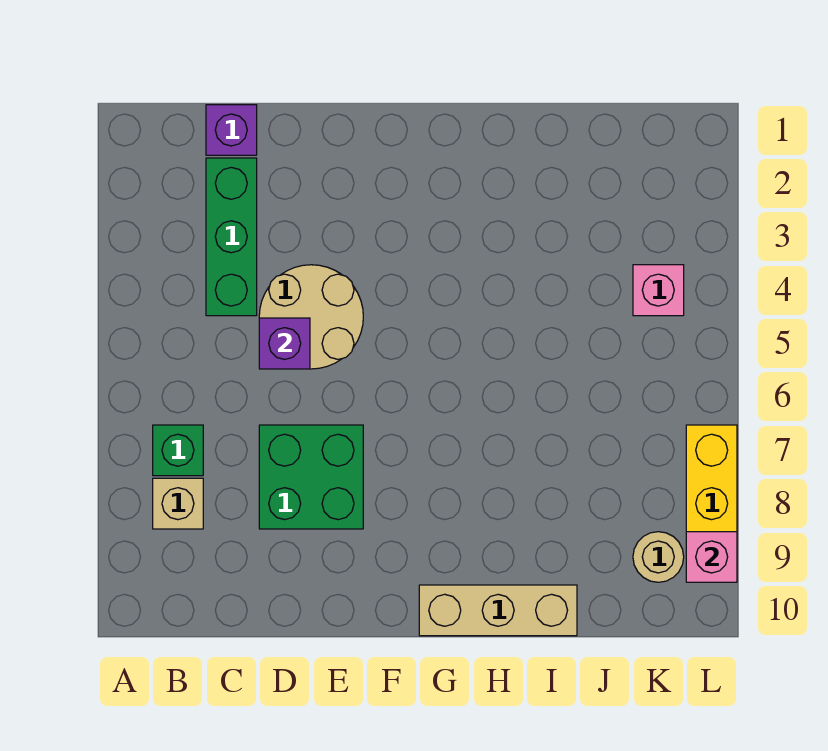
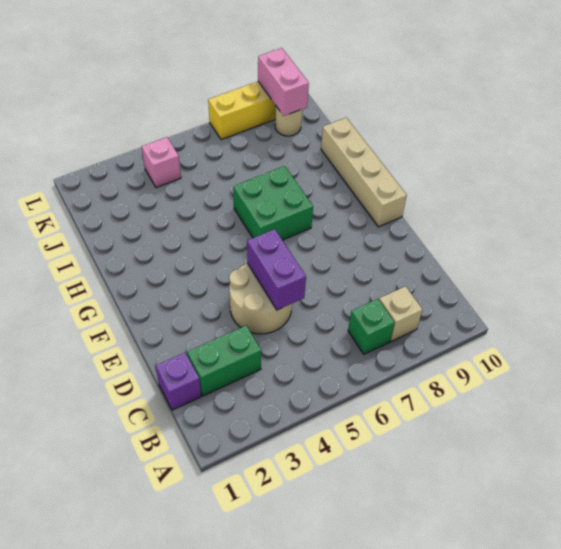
green 1x3 brick [206,158,257,316] -> green 1x2 brick [187,326,261,396]
purple 1x1 brick [259,318,310,369] -> purple 1x2 brick [247,229,306,310]
green 2x2 brick [259,425,363,529] -> green 2x2 brick moved to [233,166,313,240]
tan 1x3 brick [419,585,577,636] -> tan 1x4 brick [321,118,407,227]
pink 1x1 brick [686,532,737,582] -> pink 1x2 brick [258,48,309,116]

